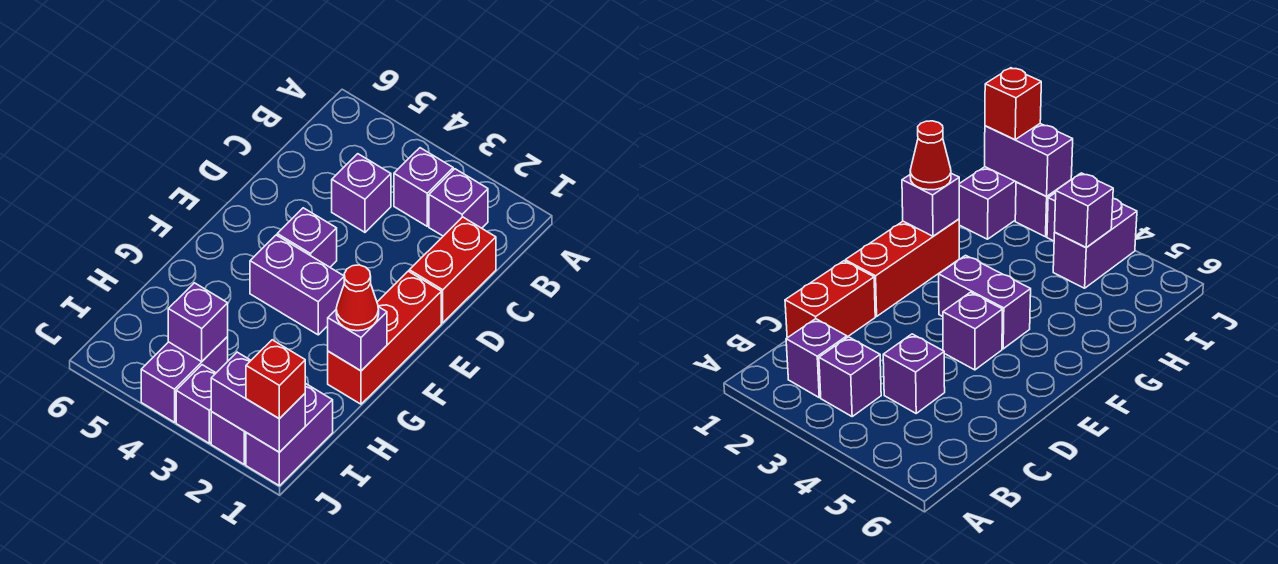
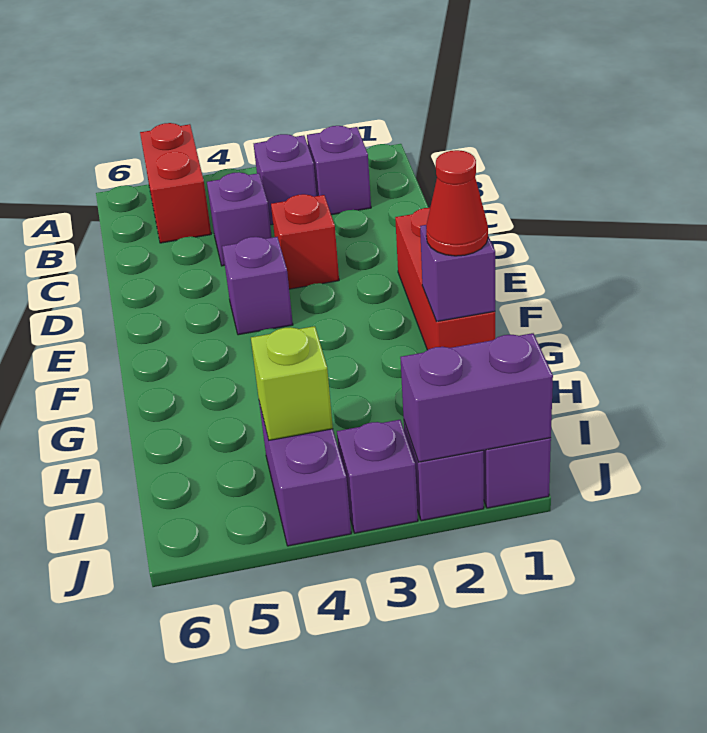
red 1x2 brick [409,217,496,323] -> red 1x2 brick moved to [140,123,211,243]
purple 1x2 brick [250,235,344,335] -> none
purple 1x1 brick [168,283,228,362] -> lime 1x1 brick [251,326,333,440]
red 1x1 brick [246,340,305,419] -> red 1x1 brick moved to [271,194,339,289]

